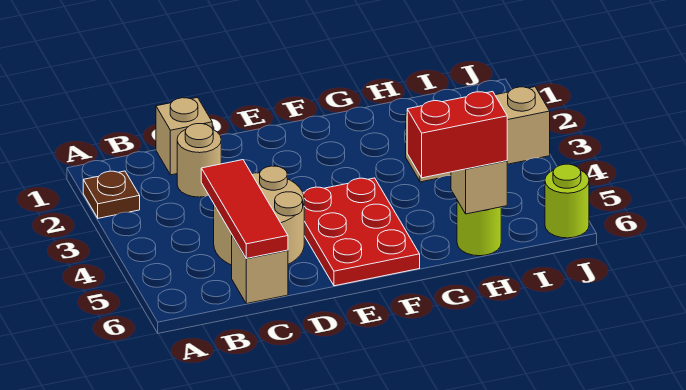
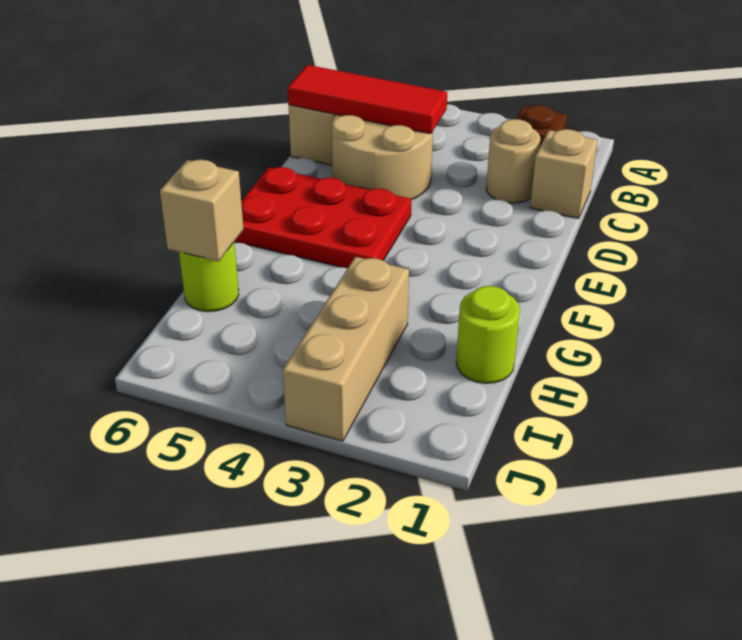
red 1x2 brick [407,92,507,178] -> none
lime 1x1 round brick [545,164,589,238] -> lime 1x1 round brick moved to [456,286,520,383]

